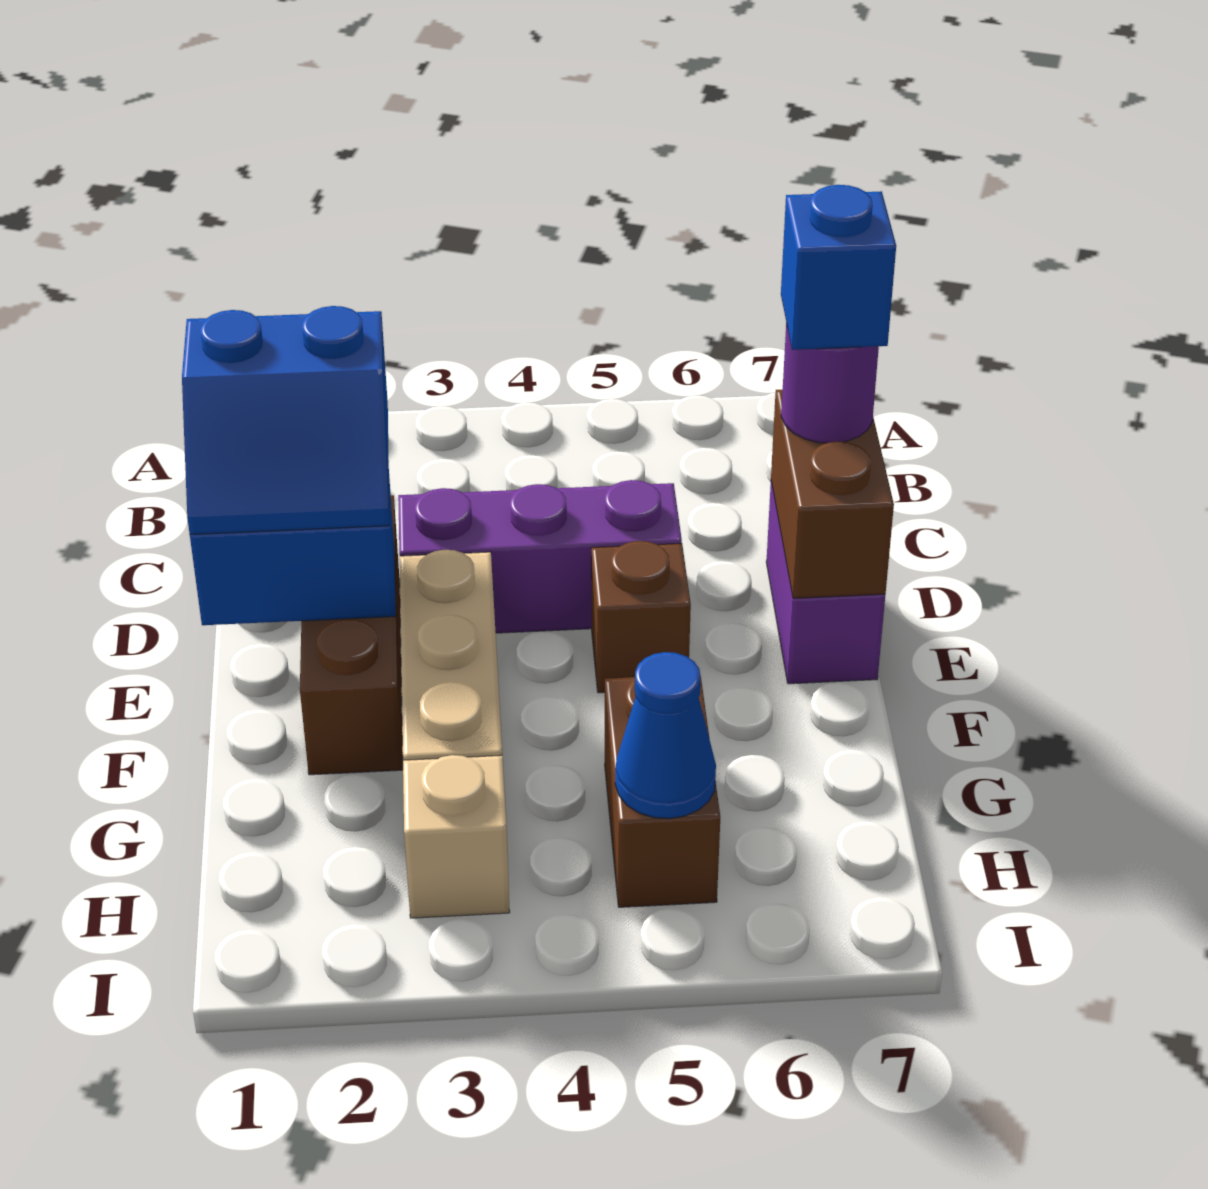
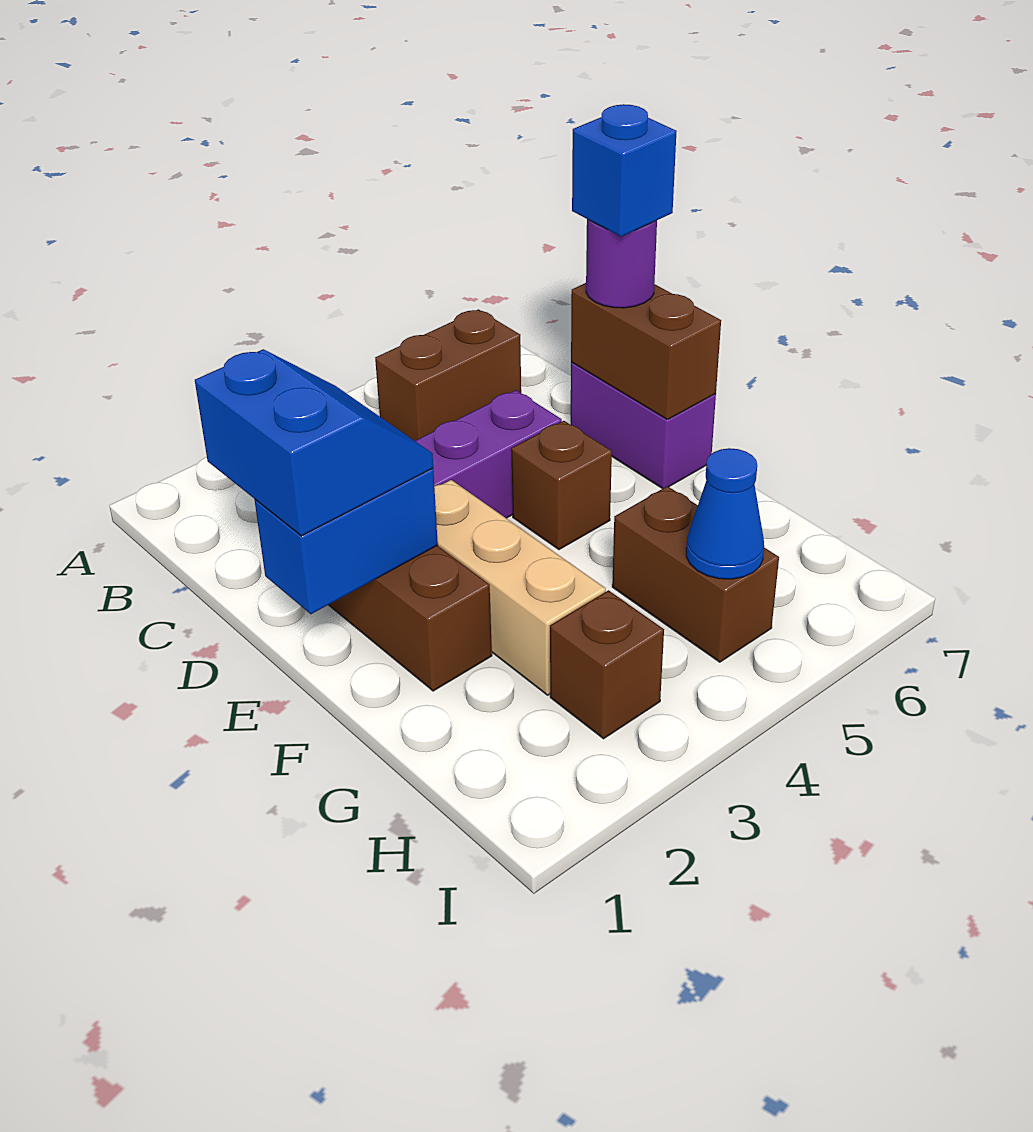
none -> brown 1x2 brick [375,309,521,441]
blue 2x2 slope [182,306,389,534] -> blue 2x2 slope turned to [195,349,433,536]
tan 1x1 brick [403,755,510,918] -> brown 1x1 brick [550,590,664,739]

